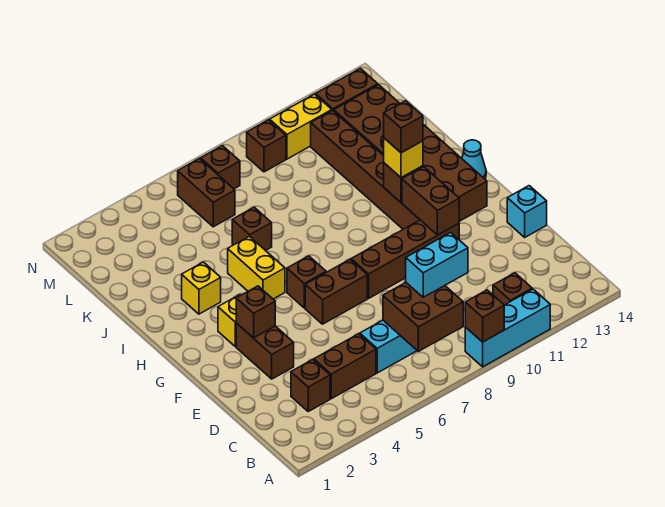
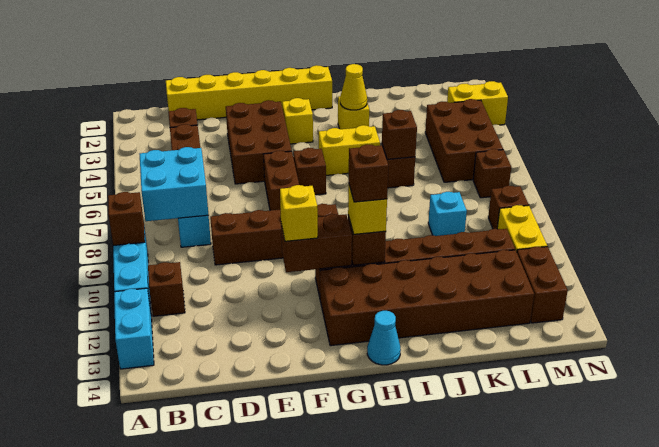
brown 2x2 brick [383,283,463,351] -> cyan 2x2 brick [140,147,208,221]
none -> yellow 1x6 brick [166,65,332,120]
cyan 1x2 brick [406,232,468,297] -> cyan 1x2 brick moved to [114,288,154,369]
brown 1x2 brick [236,323,294,379] -> brown 2x3 brick [226,100,292,184]
cyan 1x1 brick [507,186,547,237] -> cyan 1x1 brick moved to [428,192,467,236]
brown 1x1 brick [236,286,275,338] -> brown 1x1 brick moved to [382,110,417,159]
brown 1x4 brick [351,220,459,298] -> brown 1x4 brick turned to [210,204,338,265]
none -> yellow 1x1 brick [280,185,318,241]
none -> yellow 1x1 cone [340,64,367,110]
brown 1x2 brick [178,159,235,227] -> brown 2x3 brick [425,99,503,182]
none -> yellow 1x2 brick [447,81,508,125]

